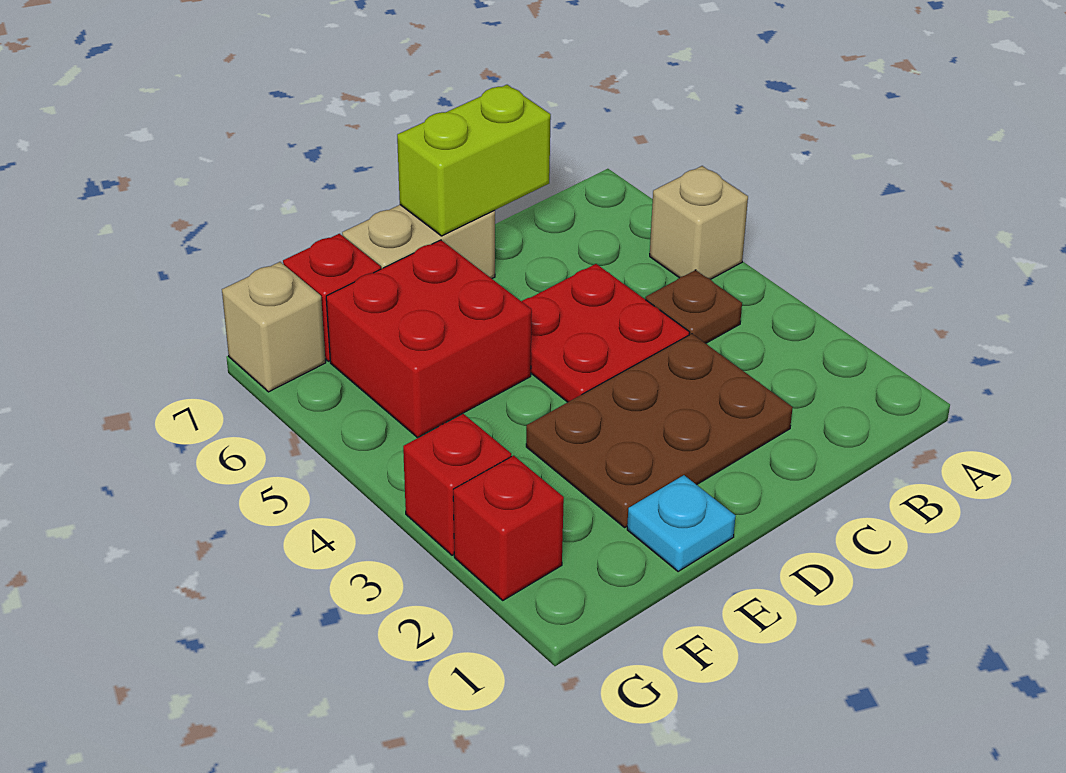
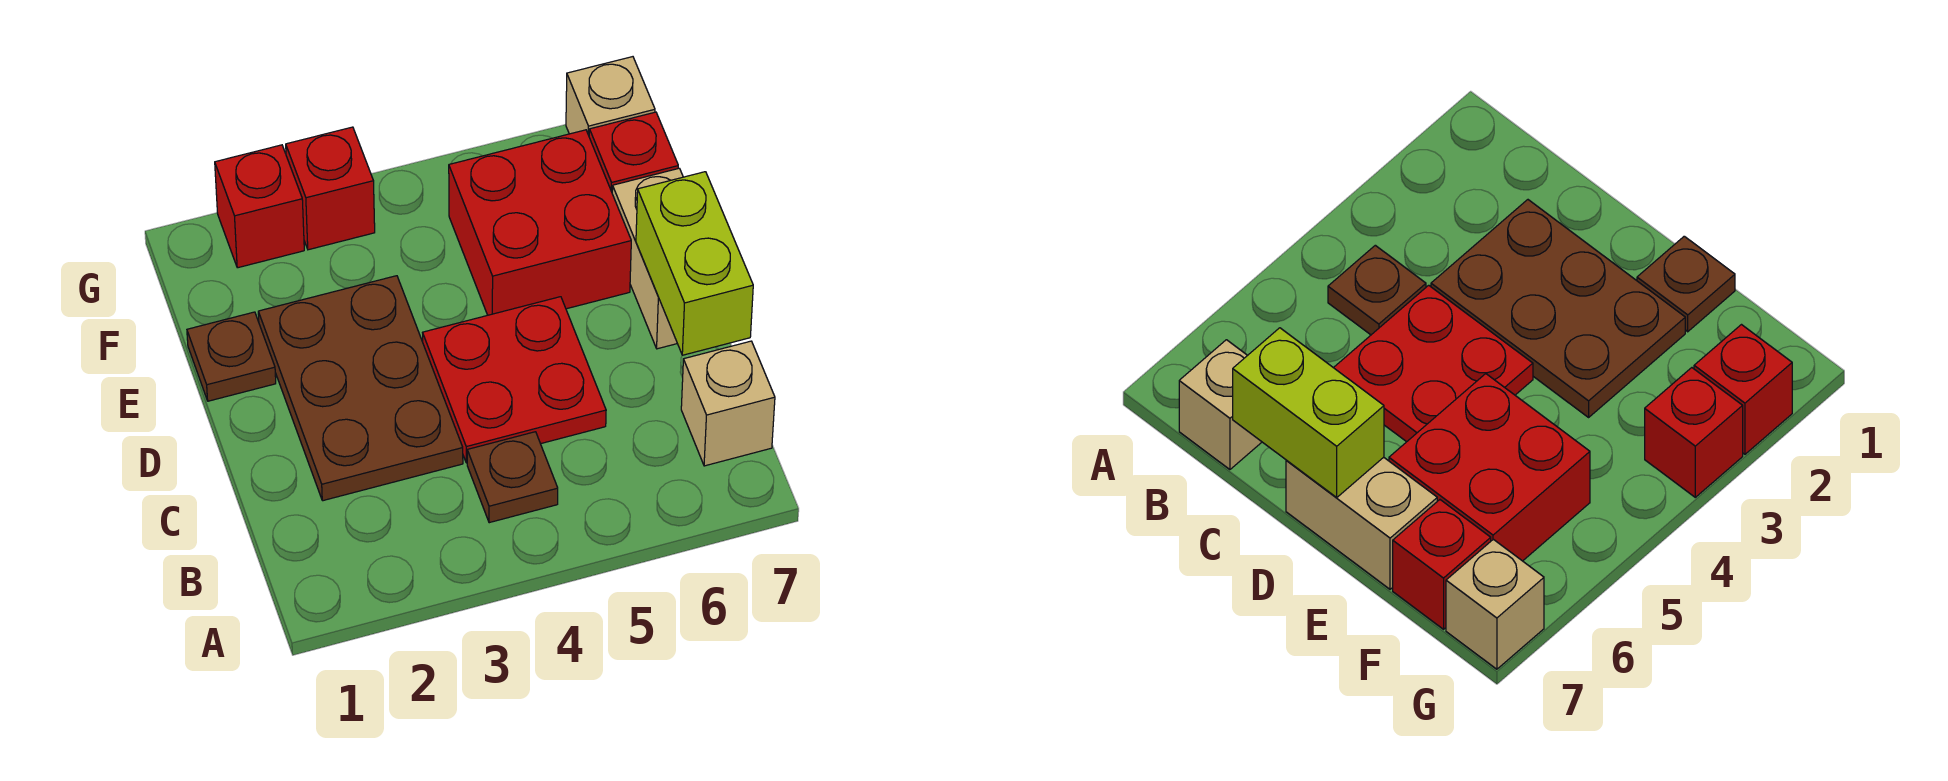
tan 1x1 brick [650,166,748,279] -> tan 1x1 brick moved to [681,341,775,466]
cyan 1x1 plate [627,475,736,572] -> brown 1x1 plate [187,312,276,401]

